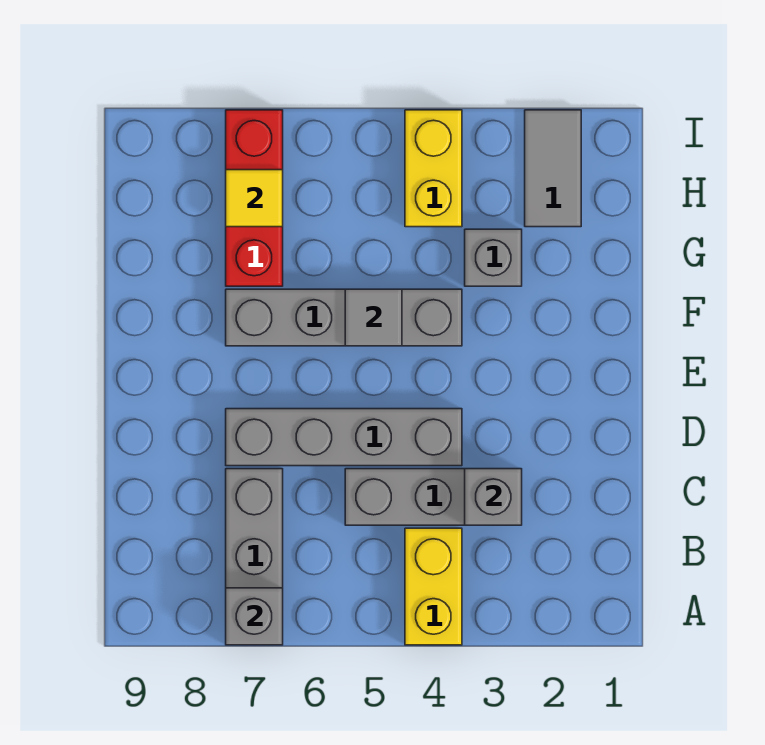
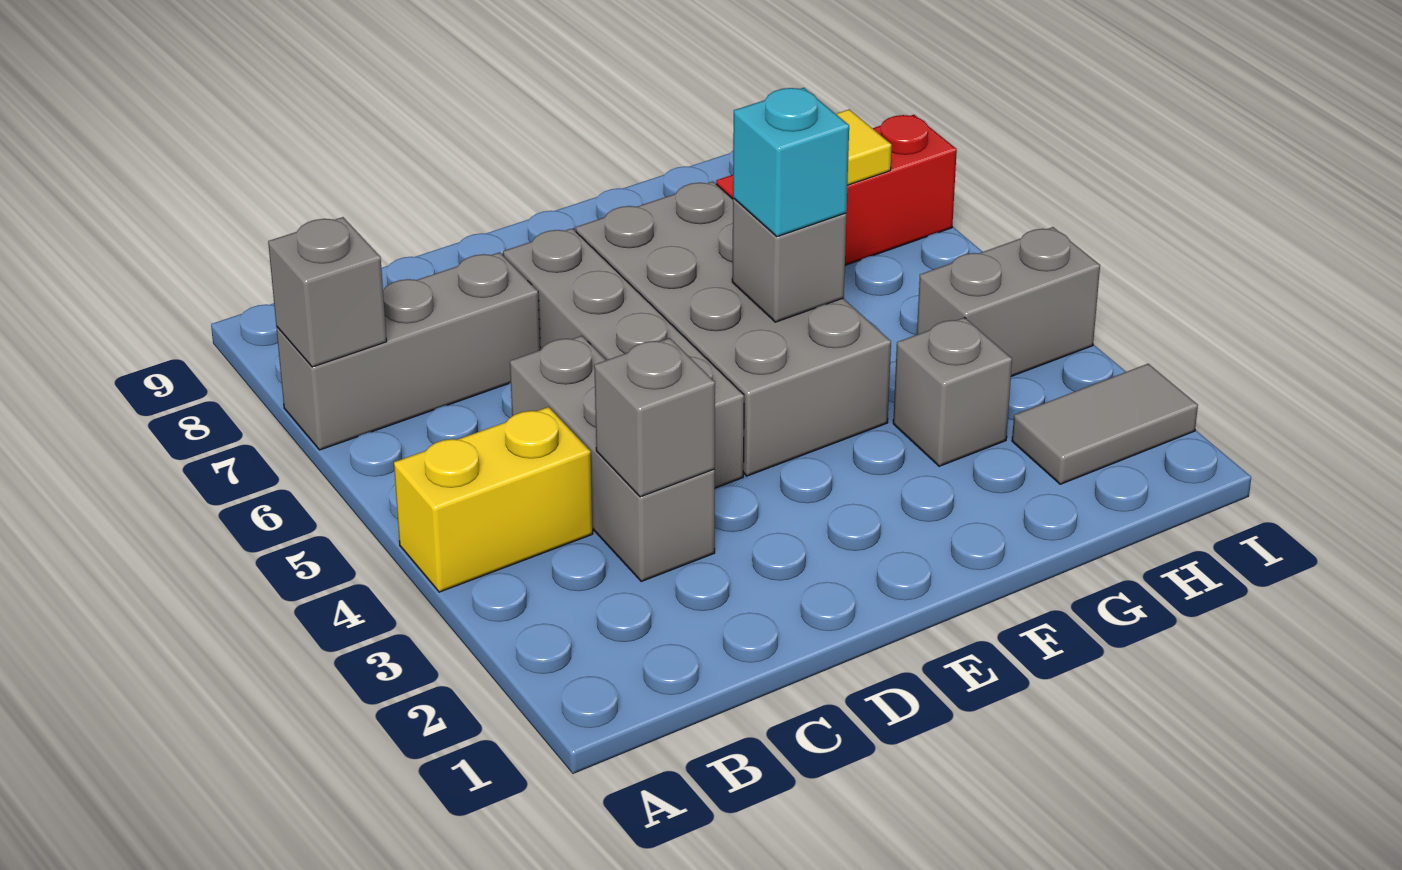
grey 1x4 brick [226,289,462,346] -> grey 2x4 brick [576,182,891,476]
grey 1x1 tile [345,289,402,346] -> grey 1x1 brick [732,198,846,322]
none -> cyan 1x1 brick [733,88,849,237]
yellow 1x2 brick [405,110,462,227] -> grey 1x2 brick [917,227,1100,376]

